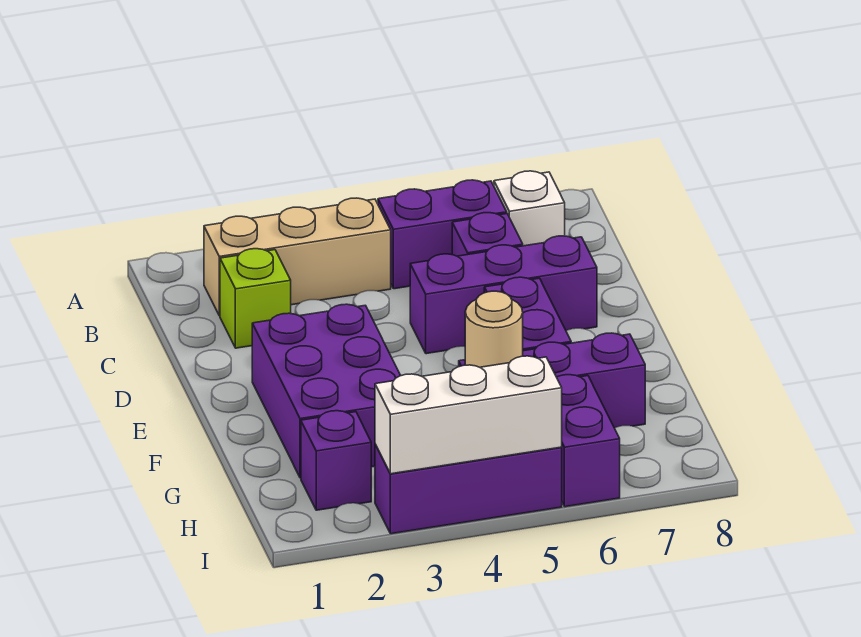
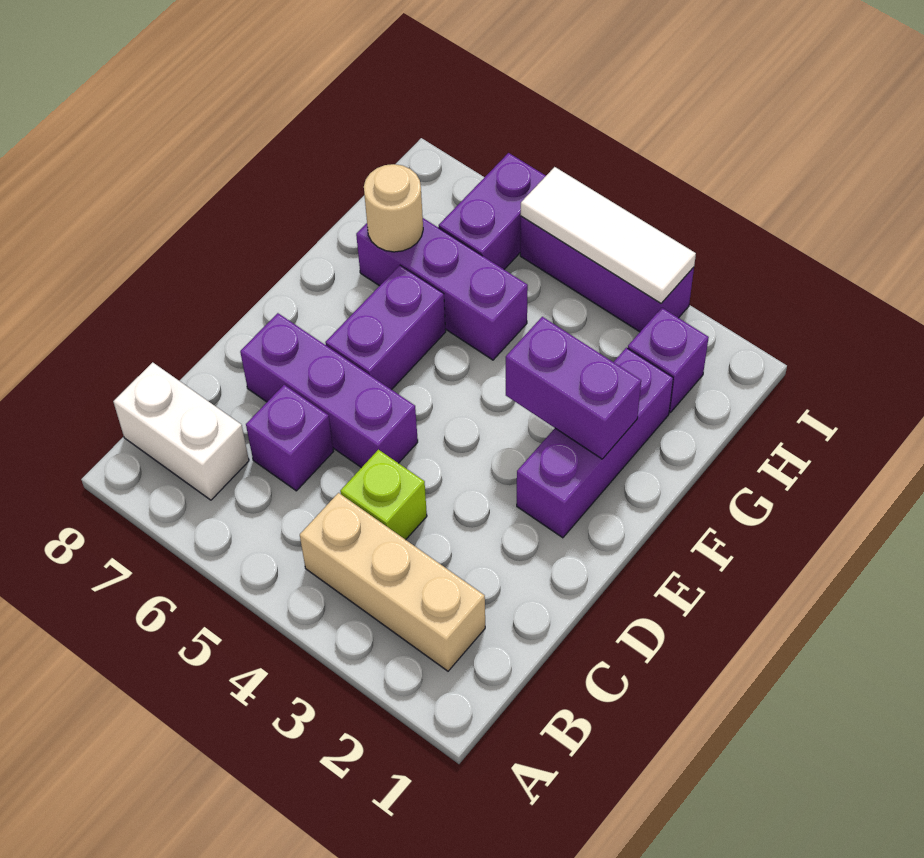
purple 1x2 brick [378,180,507,289] -> purple 1x2 brick moved to [506,317,641,459]
white 1x1 brick [494,171,565,246] -> white 1x2 brick [113,362,249,500]
lime 1x1 brick [220,249,291,348] -> lime 1x1 brick moved to [340,449,427,540]
purple 2x3 brick [252,304,401,478] -> purple 1x3 brick [517,348,673,538]
tan 1x1 round brick [465,291,523,367] -> tan 1x1 round brick moved to [364,164,423,252]
white 1x3 brick [375,356,562,474] -> white 1x3 tile [521,167,696,303]

